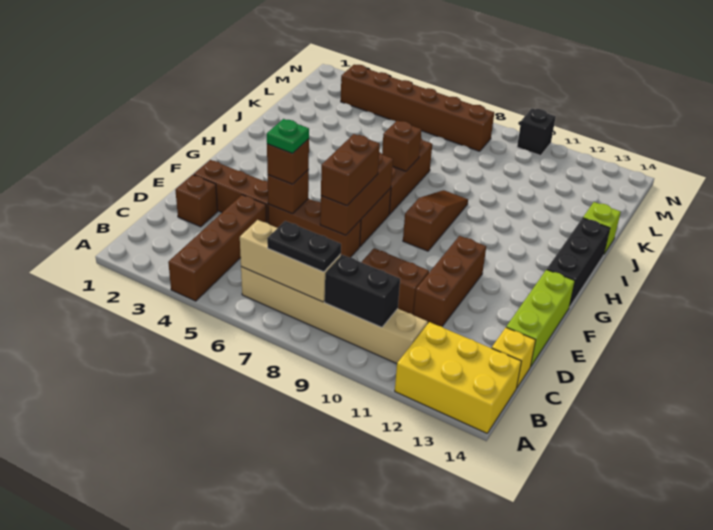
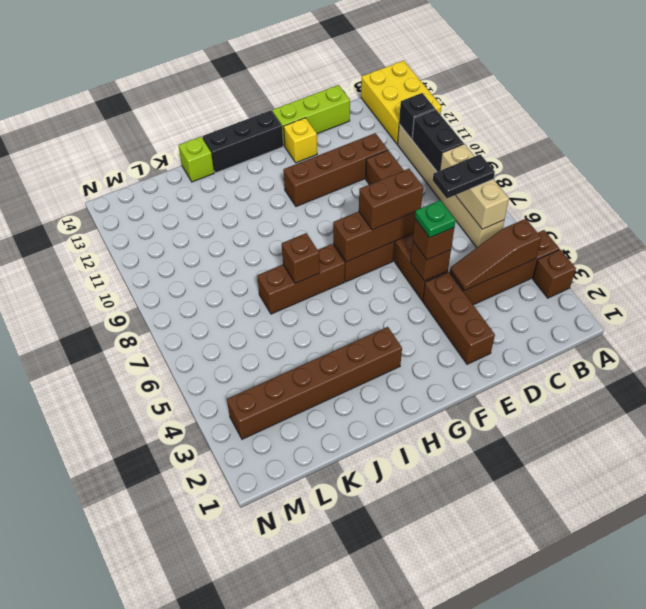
black 1x2 plate [267,221,341,272] -> black 1x2 plate turned to [433,154,495,198]
yellow 1x1 brick [492,328,536,387] -> yellow 1x1 brick moved to [284,118,317,163]
brown 1x1 brick [175,175,218,227] -> brown 1x1 brick moved to [533,249,576,298]
brown 1x3 brick [413,236,486,326] -> brown 1x4 brick [283,133,388,207]
brown 1x3 slope [403,190,468,251] -> brown 1x3 slope moved to [450,219,541,291]
brown 1x6 brick [341,64,494,151] -> brown 1x6 brick turned to [227,327,402,439]
black 1x1 brick [517,108,556,155] -> black 1x1 brick moved to [399,93,435,139]

